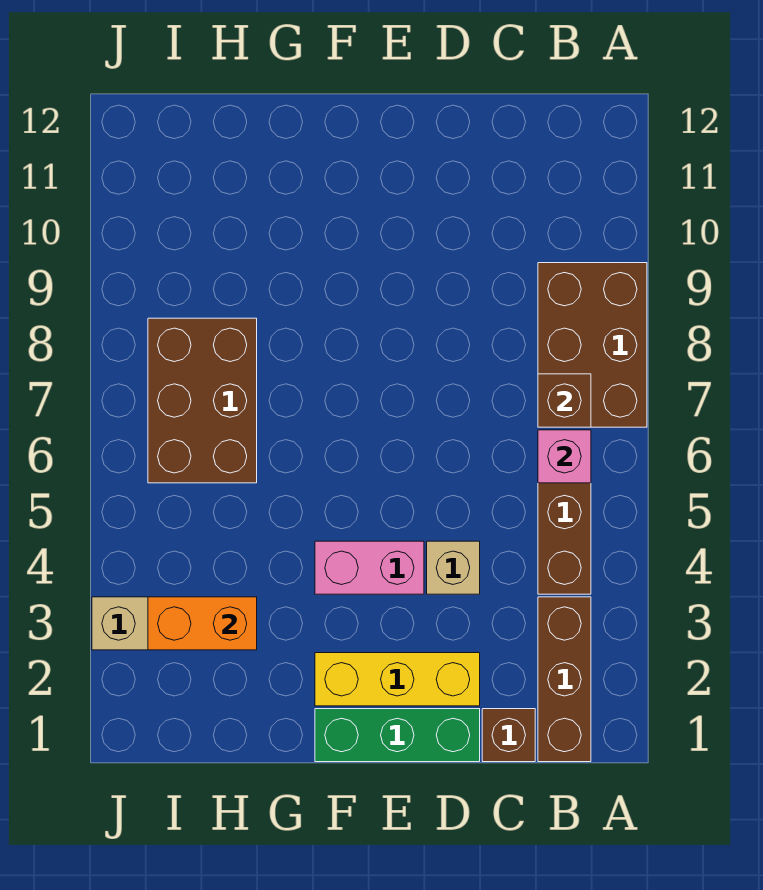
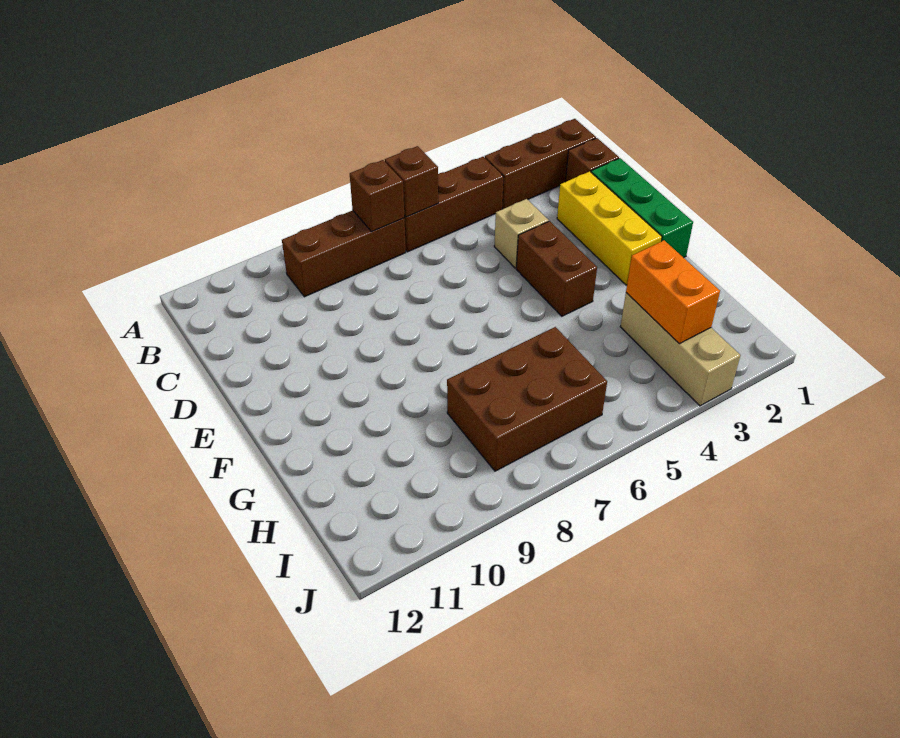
brown 2x3 brick [538,263,647,427] -> brown 1x3 brick [282,210,406,297]
pink 1x1 brick [538,430,591,483] -> brown 1x1 brick [385,146,438,217]
pink 1x2 brick [315,541,424,594] -> brown 1x2 brick [516,221,597,316]

